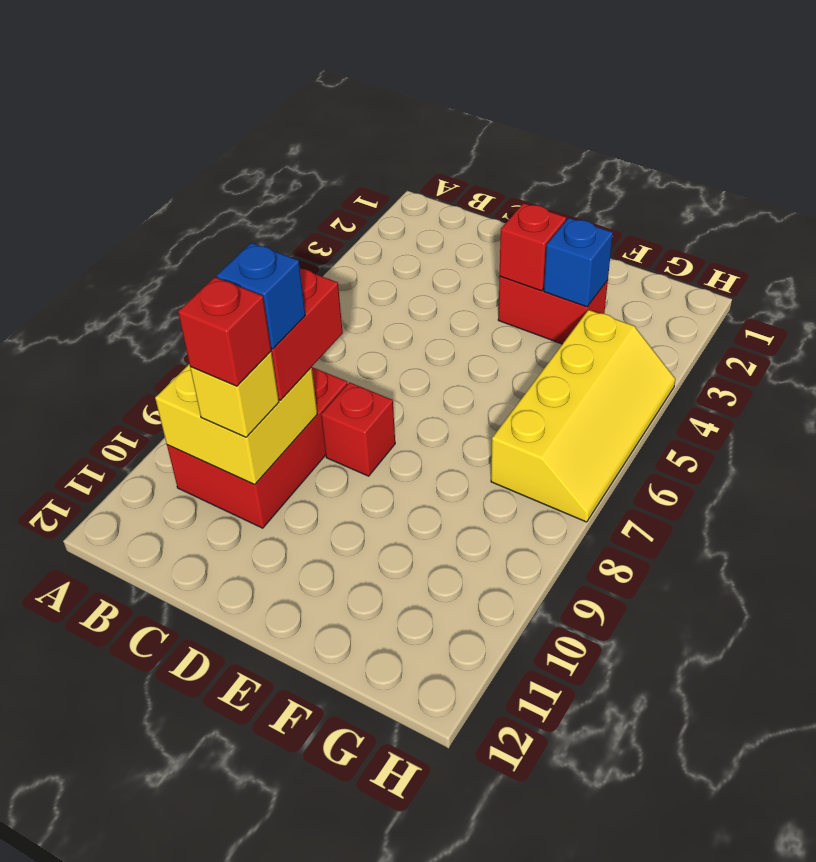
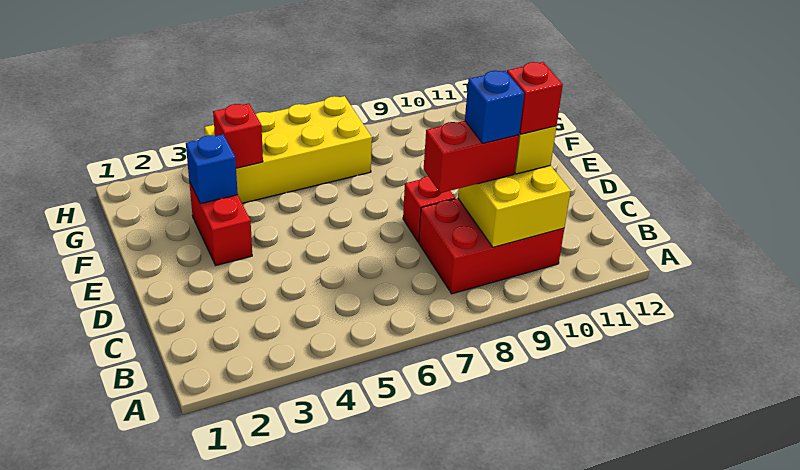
red 1x1 brick [500,203,566,291] -> red 1x1 brick moved to [213,104,263,168]
yellow 2x4 slope [491,310,675,522] -> yellow 2x4 brick [204,96,372,203]

